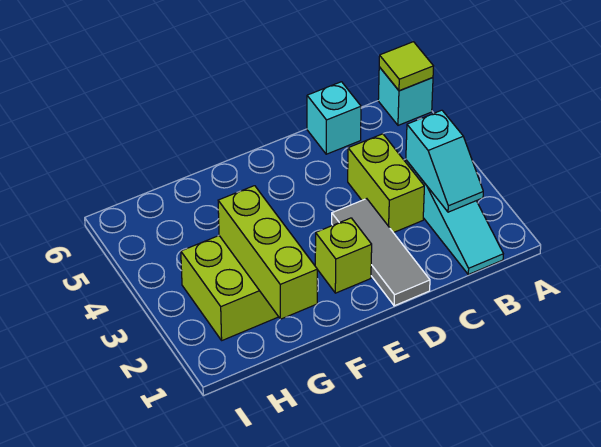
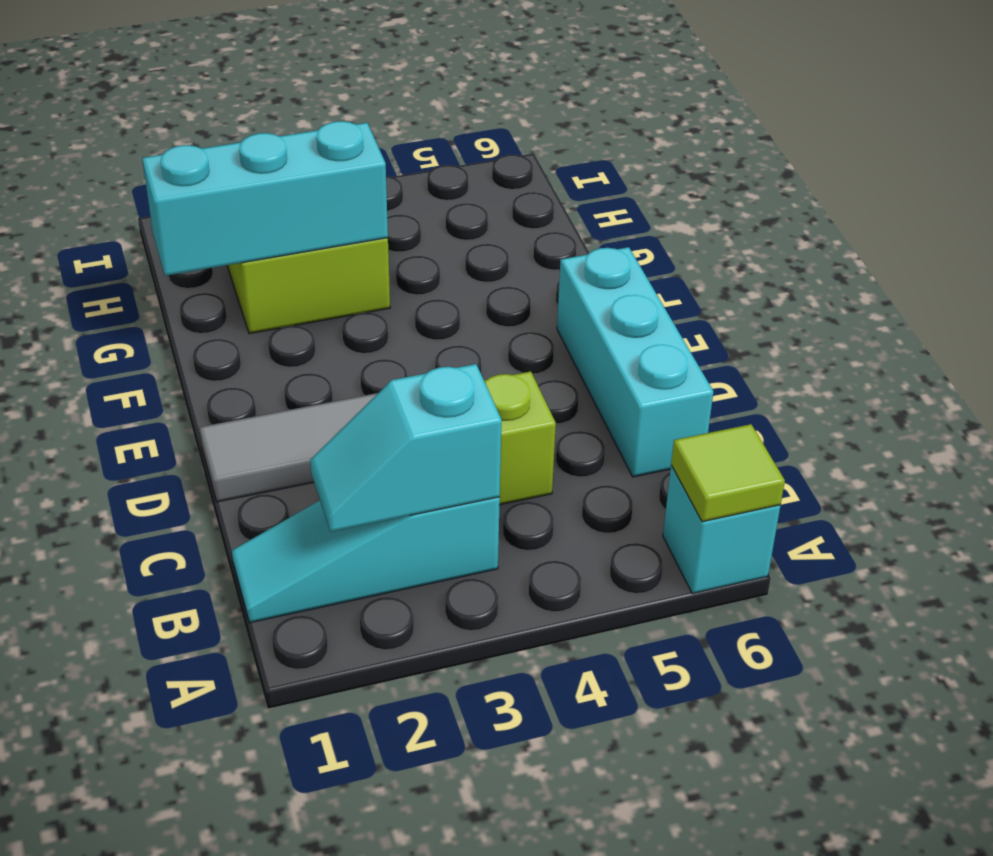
cyan 1x1 brick [307,82,361,154] -> cyan 1x3 brick [557,247,713,477]
lime 1x1 brick [315,218,372,293] -> none
lime 1x3 brick [218,186,317,319] -> cyan 1x3 brick [142,121,388,276]

